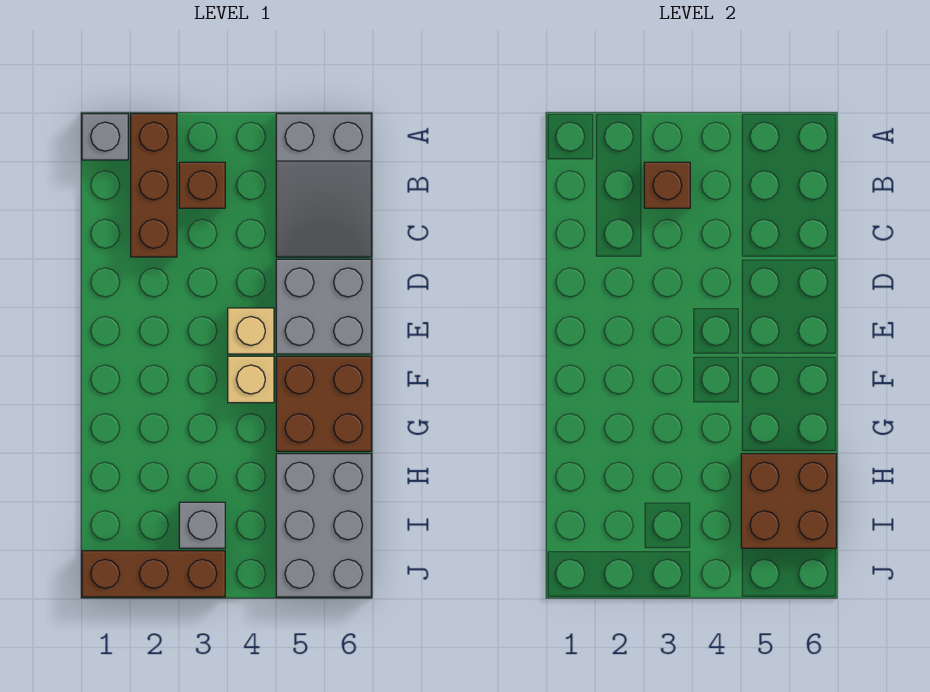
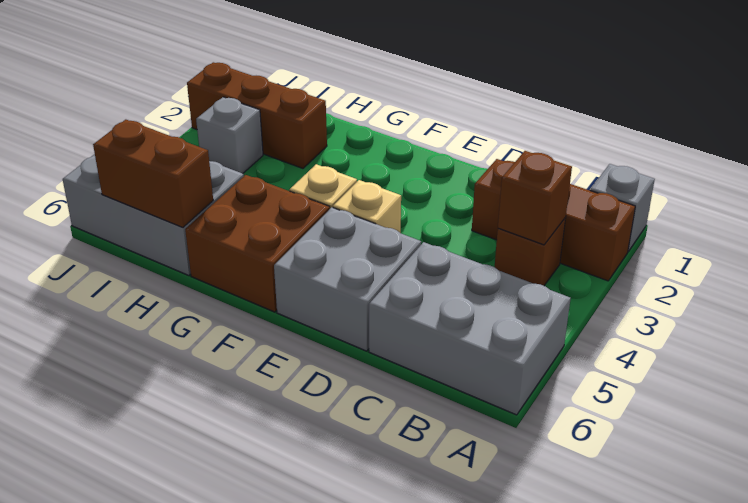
grey 2x3 slope [276,114,371,257] -> grey 2x3 brick [369,242,571,415]
brown 2x2 brick [741,454,836,548] -> brown 1x2 brick [93,120,213,227]
brown 1x3 brick [82,551,225,597] -> brown 1x3 brick turned to [187,62,327,168]

